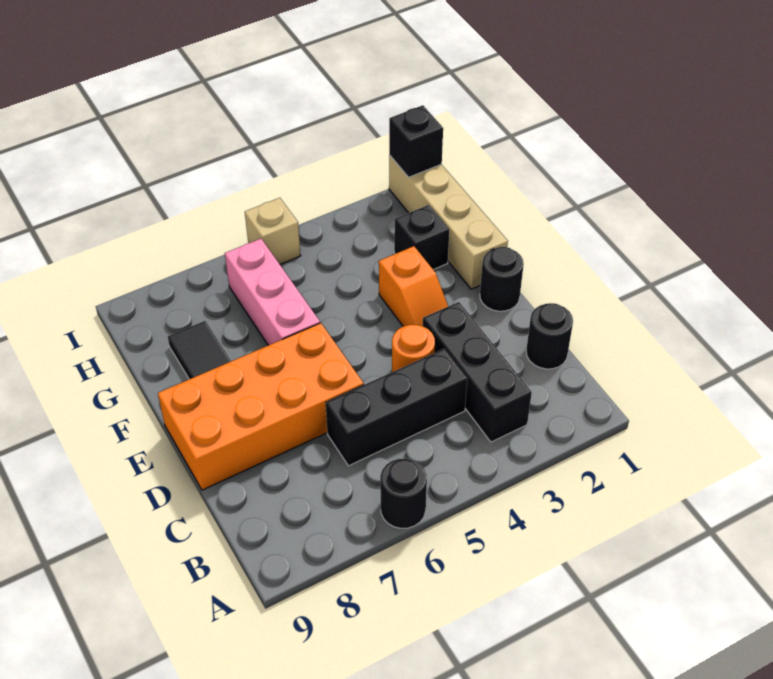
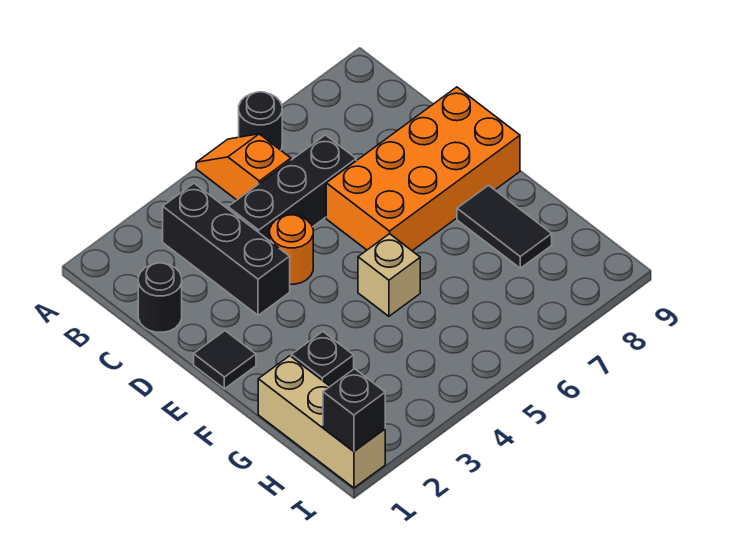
black 1x1 round brick [480,247,524,311] -> black 1x1 tile [194,331,256,389]
orange 1x2 slope [379,246,448,326] -> orange 1x2 slope moved to [196,134,291,200]
tan 1x4 brick [389,155,508,289] -> tan 1x3 brick [258,356,385,488]
pink 1x3 brick [225,239,320,345] -> none
tan 1x1 brick [245,198,301,264] -> tan 1x1 brick moved to [358,234,420,316]

